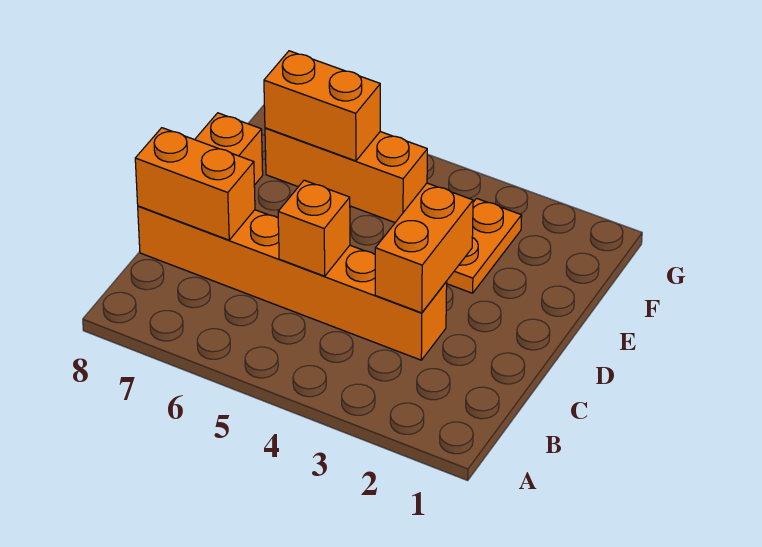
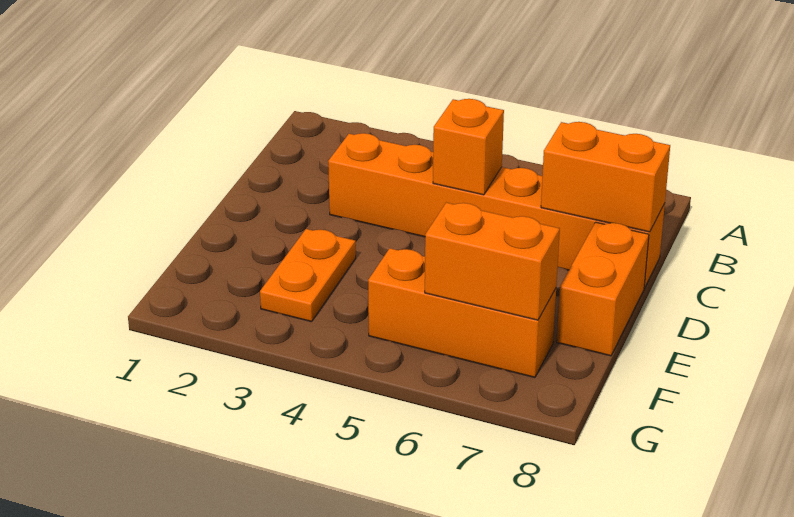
orange 1x2 brick [375,183,473,313] -> none

